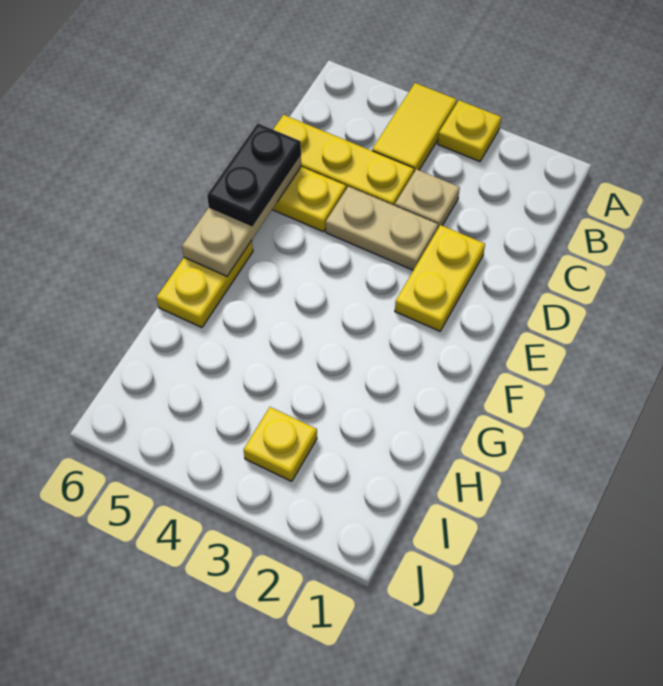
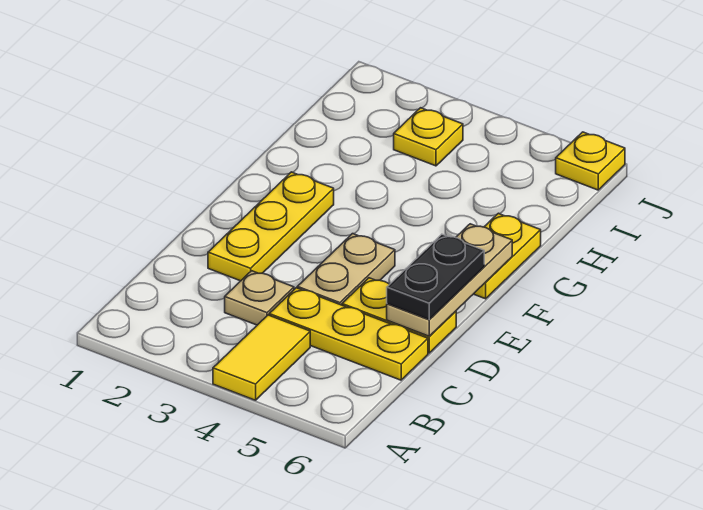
yellow 1x1 plate [438,100,501,161] -> yellow 1x1 plate moved to [556,132,625,190]
yellow 1x2 plate [395,225,485,331] -> yellow 1x3 plate [208,172,334,281]
tan 1x2 plate [326,186,438,270] -> tan 1x2 plate turned to [297,234,395,305]

